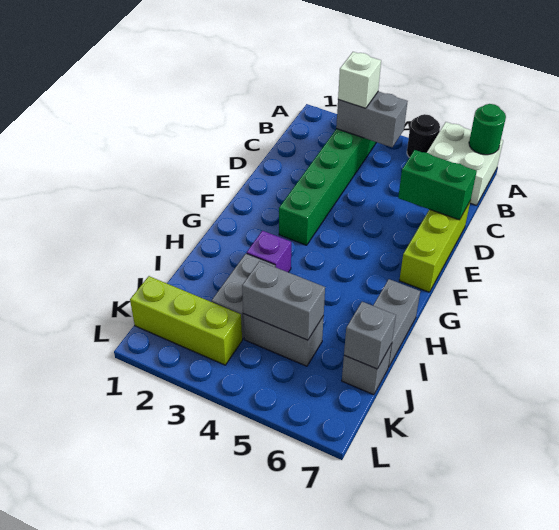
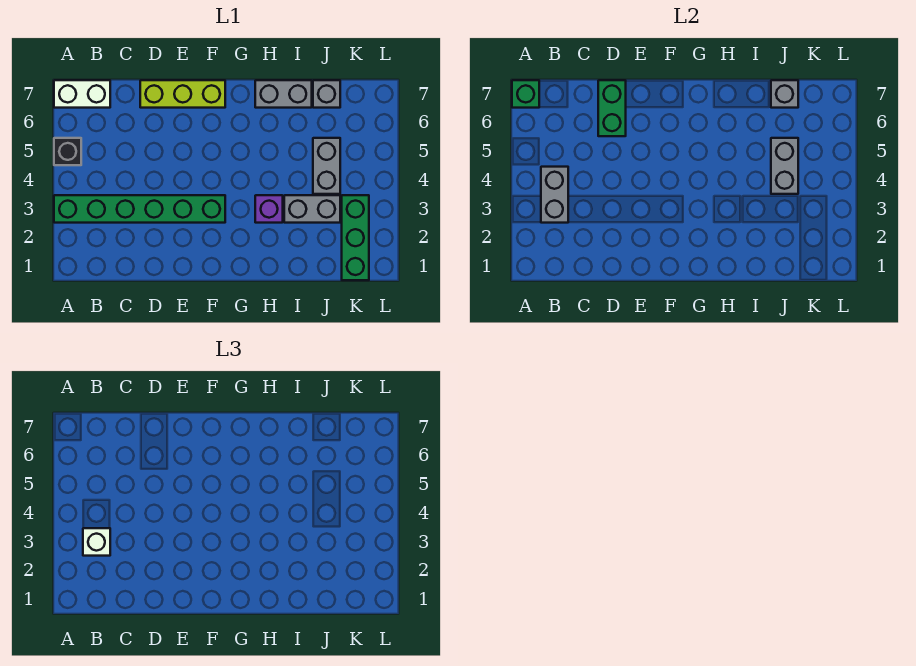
black 1x1 round brick [407,114,440,157] -> black 1x1 brick [54,138,81,165]
white 2x2 brick [427,122,503,205] -> white 1x2 brick [54,80,110,108]
green 1x1 round brick [469,104,506,155] -> green 1x1 brick [512,80,539,108]
lime 1x3 brick [130,276,242,365] -> green 1x3 brick [342,195,369,280]

